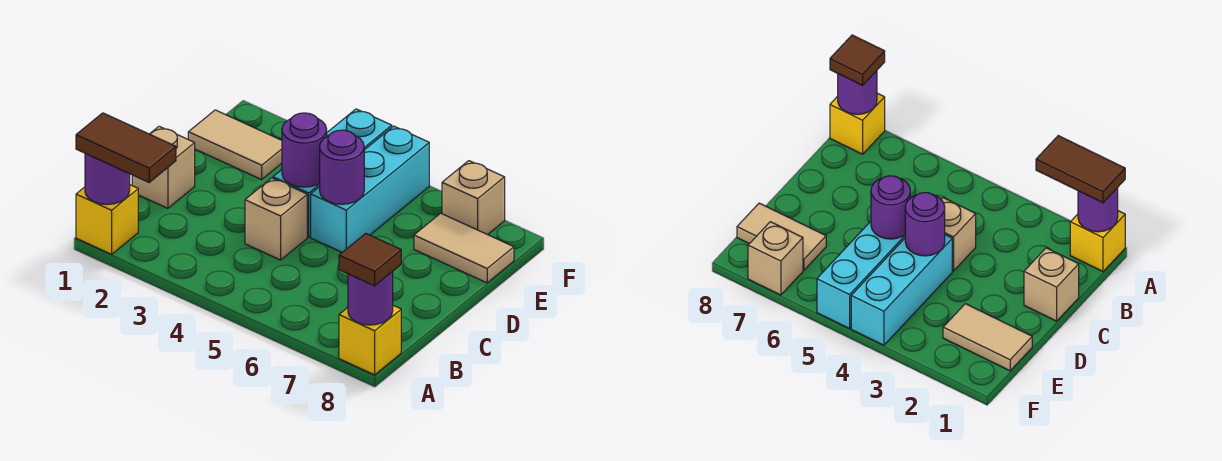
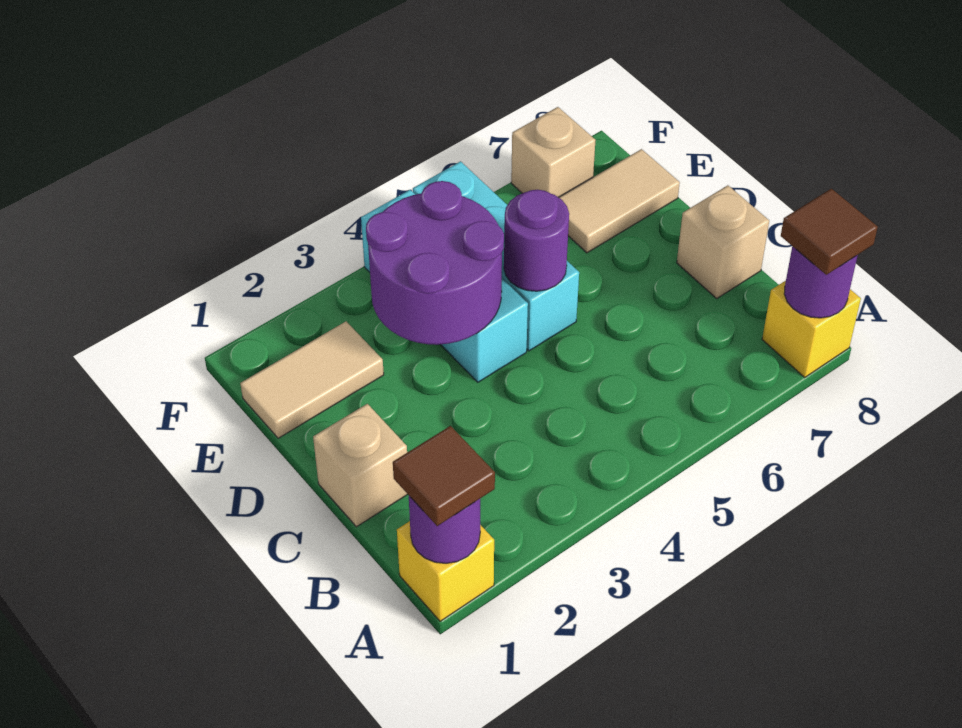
brown 1x2 tile [76,113,176,182] -> brown 1x1 tile [393,426,495,526]
tan 1x1 brick [245,178,307,260] -> tan 1x1 brick moved to [677,185,769,298]
purple 1x1 round brick [282,113,327,187] -> purple 2x2 round brick [366,181,504,345]

